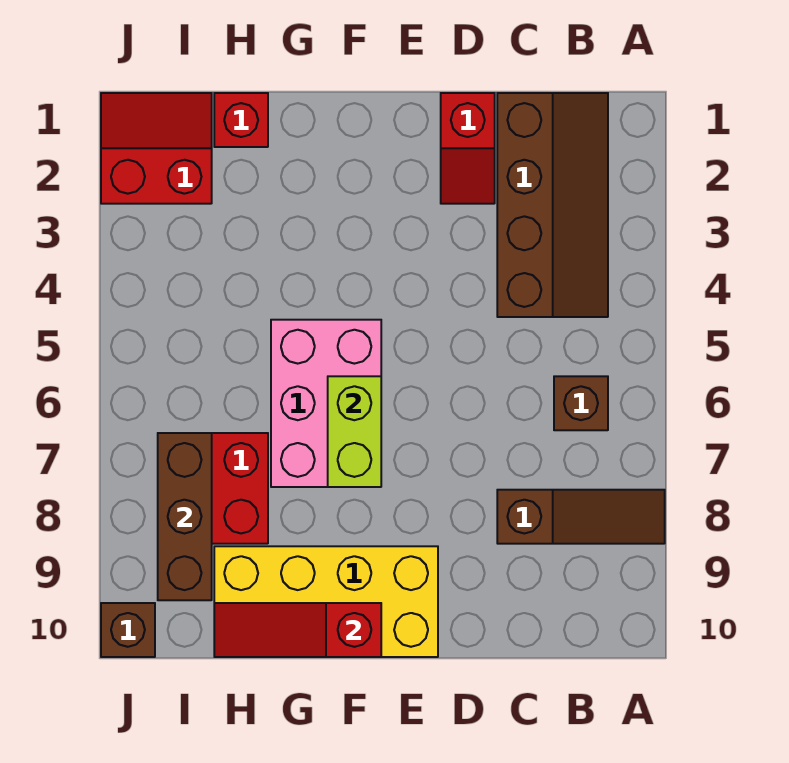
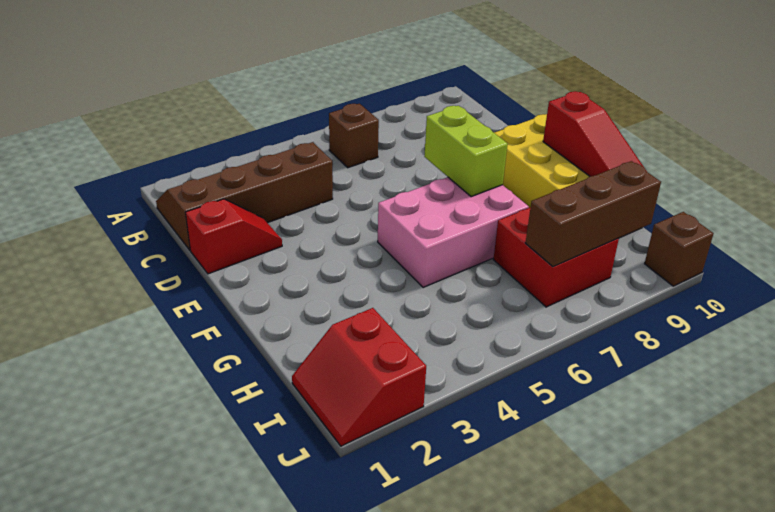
brown 1x3 slope [497,490,665,544] -> none
lime 1x2 brick [328,376,381,487] -> lime 1x2 brick turned to [424,106,508,197]
red 1x1 brick [214,93,268,147] -> none

